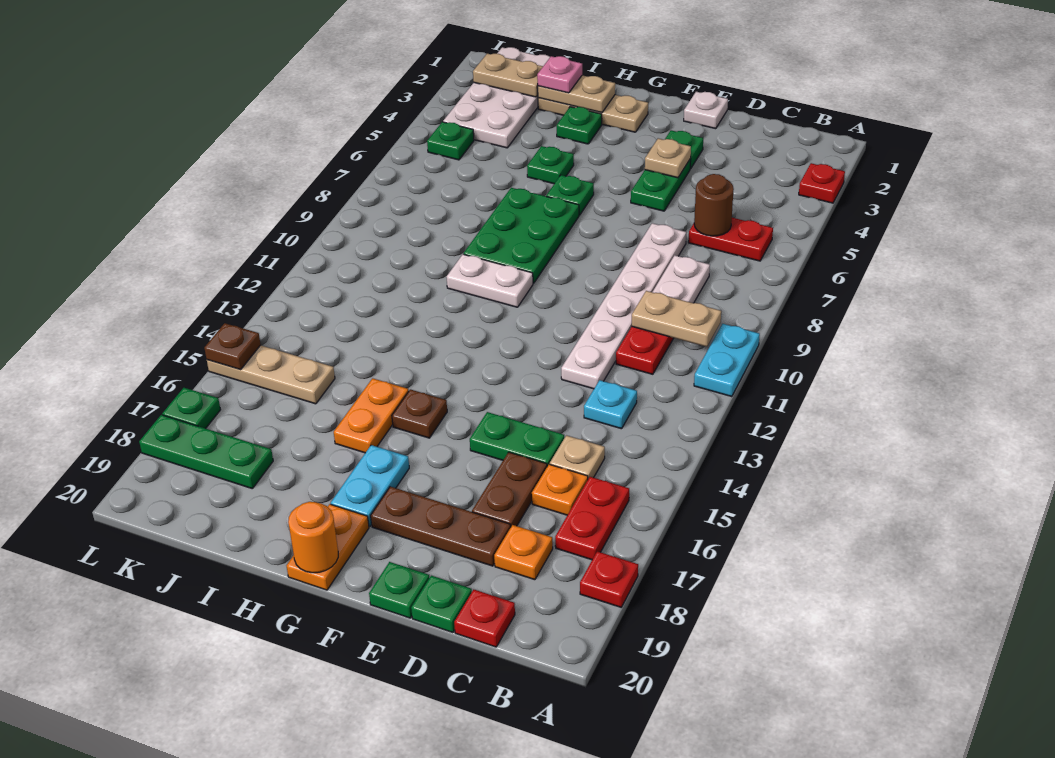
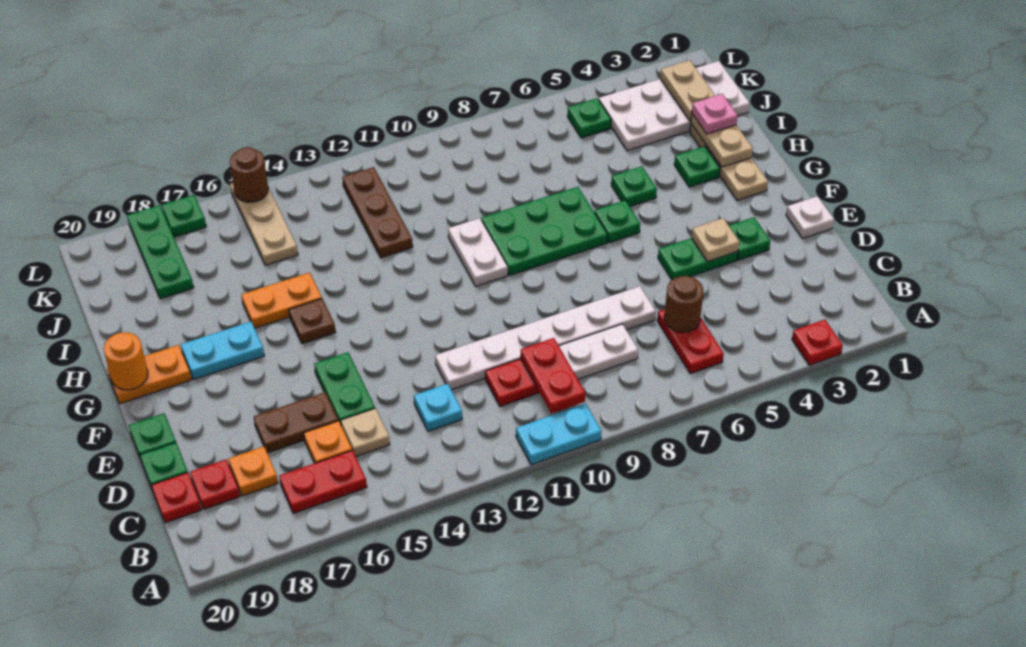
red 1x1 plate [580,551,638,607] -> red 1x1 plate moved to [190,459,240,509]
tan 1x2 plate [632,291,721,347] -> red 1x2 plate [521,338,585,413]
brown 1x3 plate [371,487,511,566] -> brown 1x3 plate moved to [342,167,413,258]
brown 1x1 plate [204,323,261,369] -> brown 1x1 round brick [230,147,268,202]

